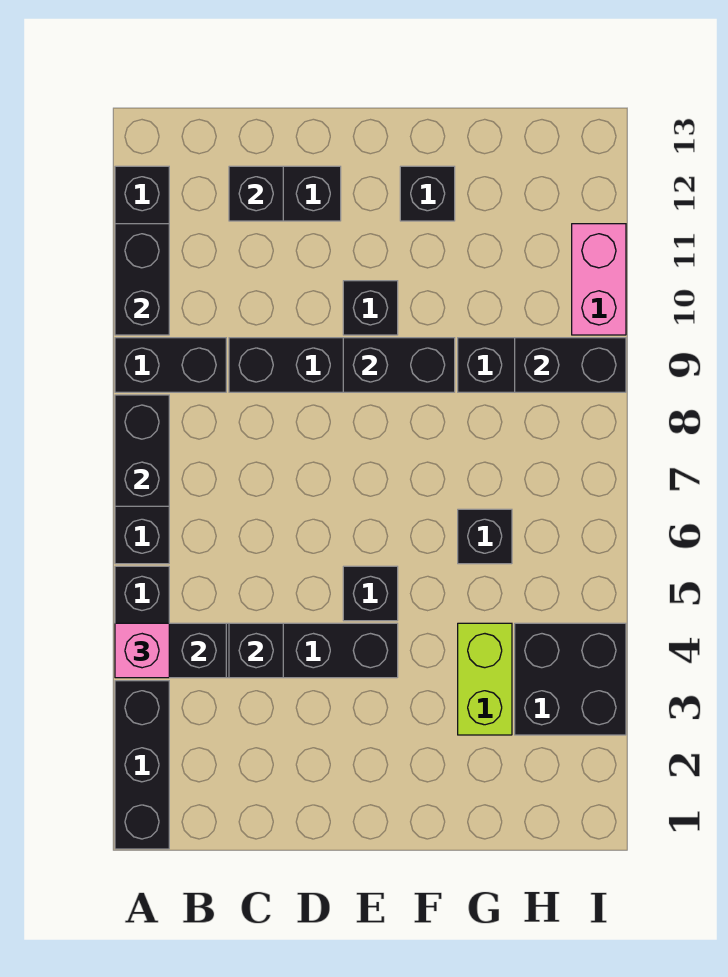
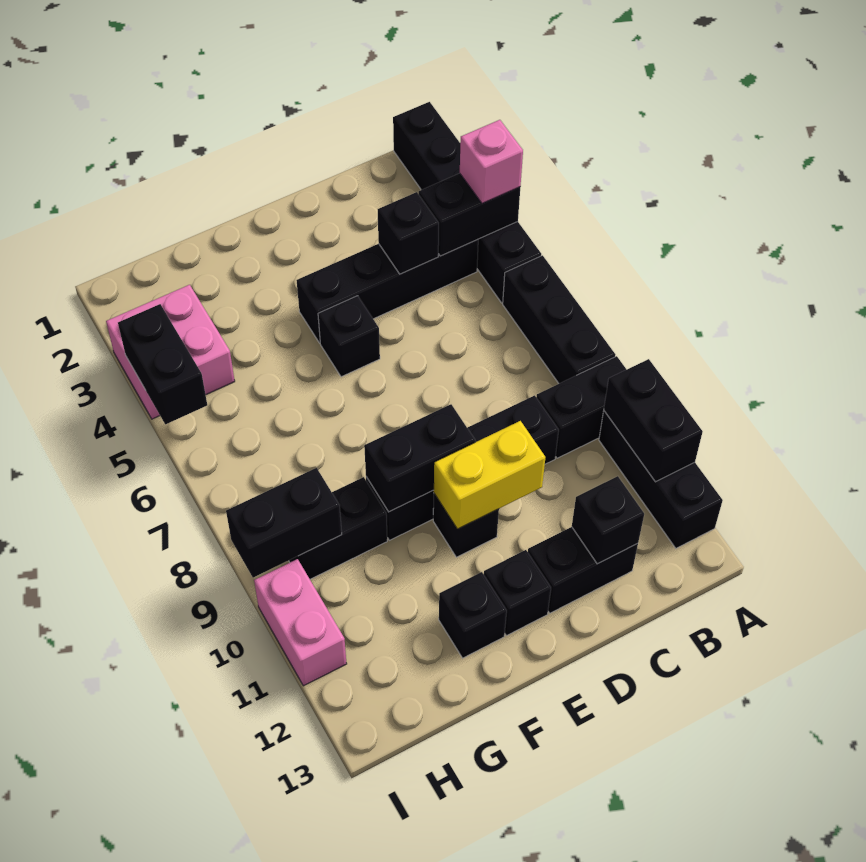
black 1x2 brick [115,395,169,506] -> black 1x2 brick moved to [118,304,207,424]
none -> yellow 1x2 brick [434,421,545,529]
lime 1x2 brick [458,623,512,735] -> none
black 1x1 brick [458,509,512,564] -> black 1x1 brick moved to [484,550,551,636]
black 2x2 brick [515,623,626,735] -> pink 2x2 brick [106,285,235,419]

